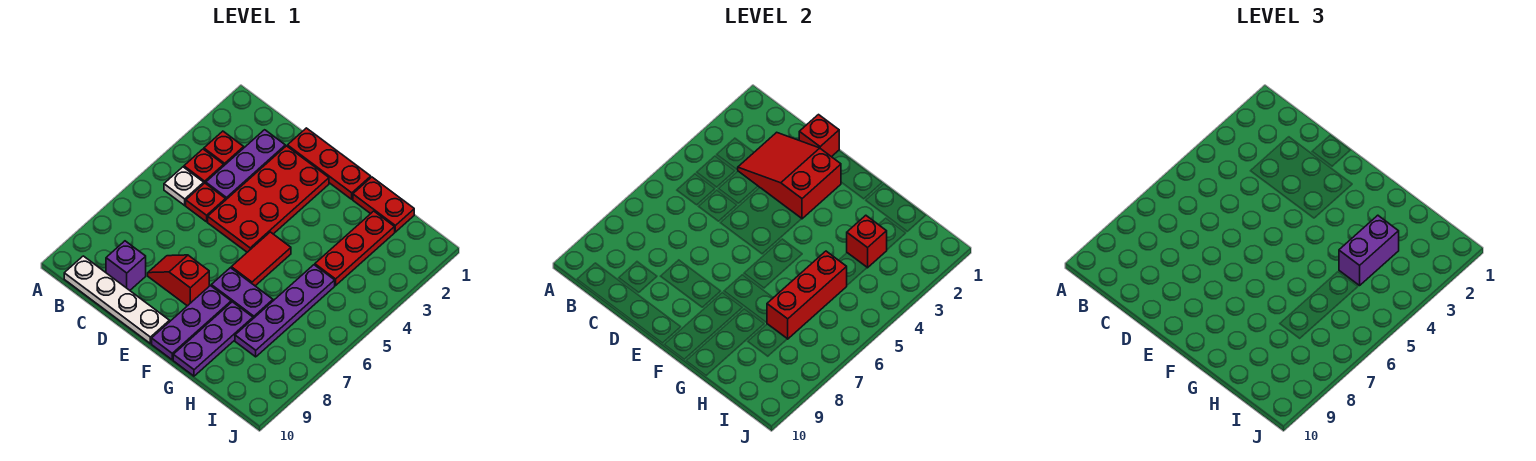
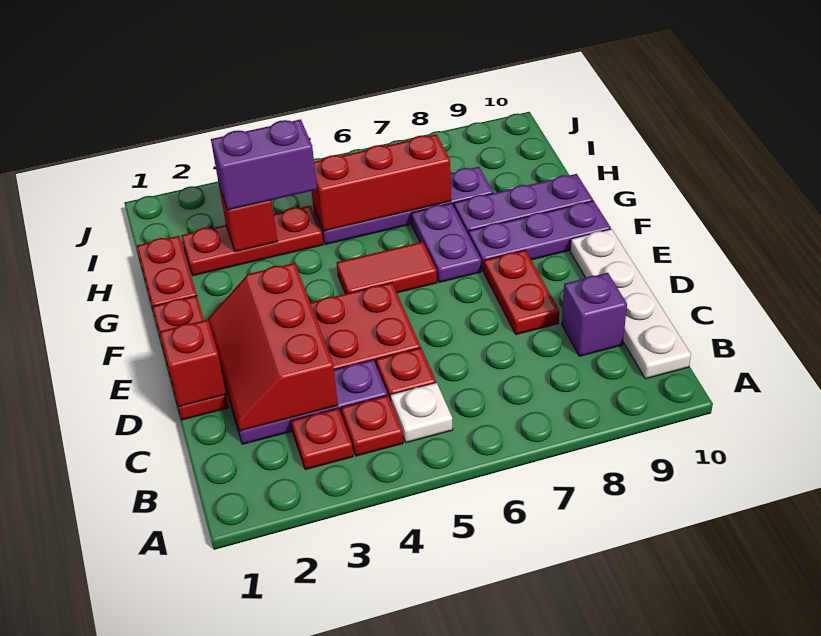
red 2x3 slope [738,132,841,219] -> red 2x3 slope turned to [207,263,338,431]
red 1x2 slope [148,255,209,306] -> red 1x2 plate [484,250,559,335]

